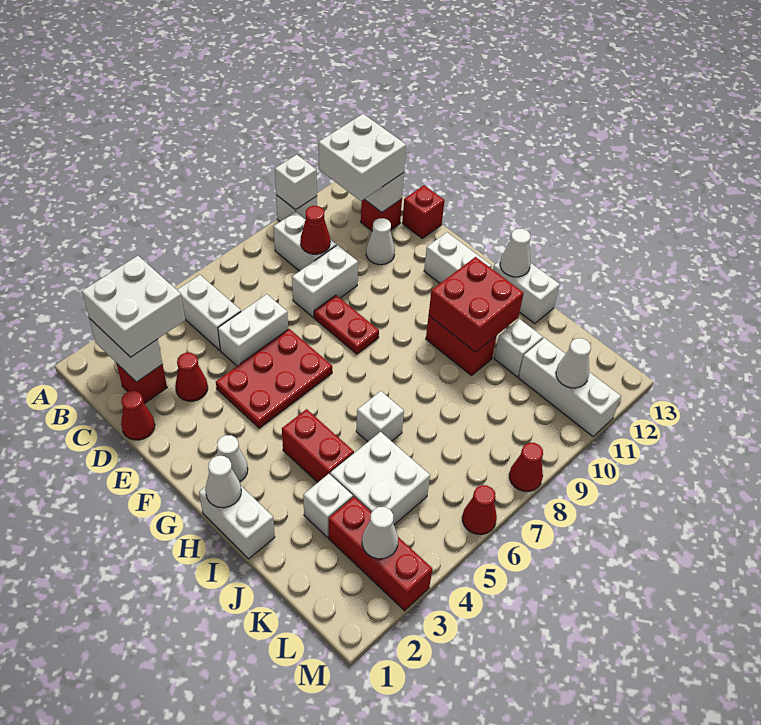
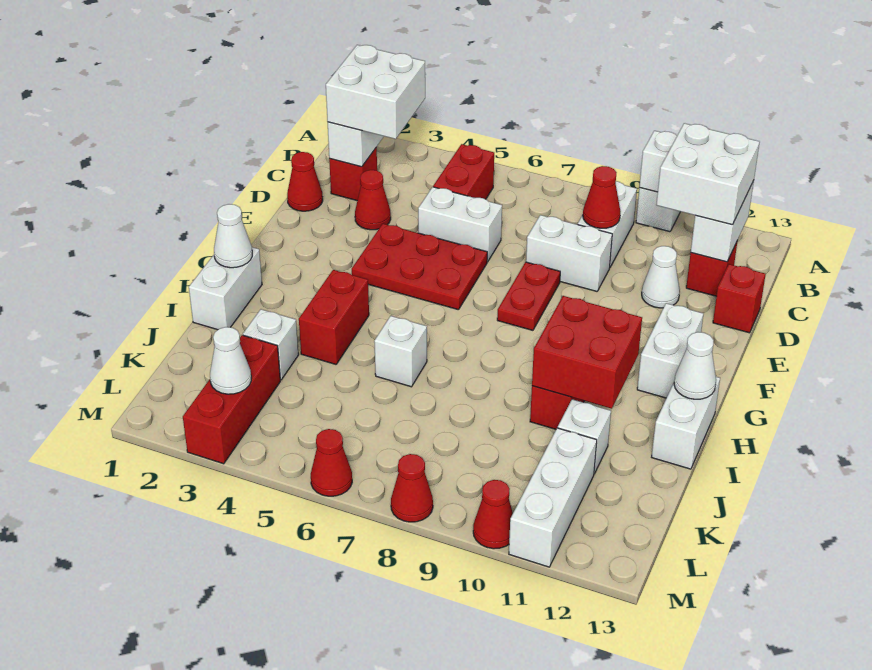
white 1x2 brick [177,275,241,350] -> red 1x2 brick [433,144,494,199]
white 1x1 cone [216,435,248,482] -> none
white 2x2 brick [330,432,430,525] -> none
white 1x1 cone [556,338,591,388] -> none
none -> red 1x1 cone [473,480,513,549]

